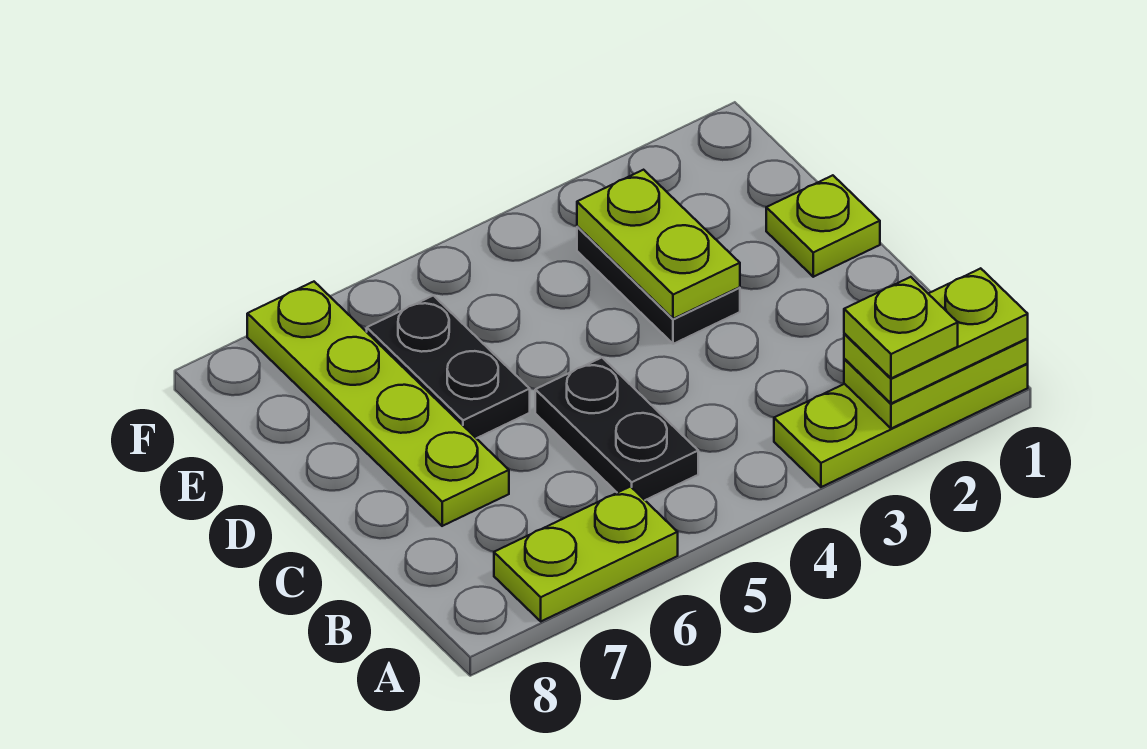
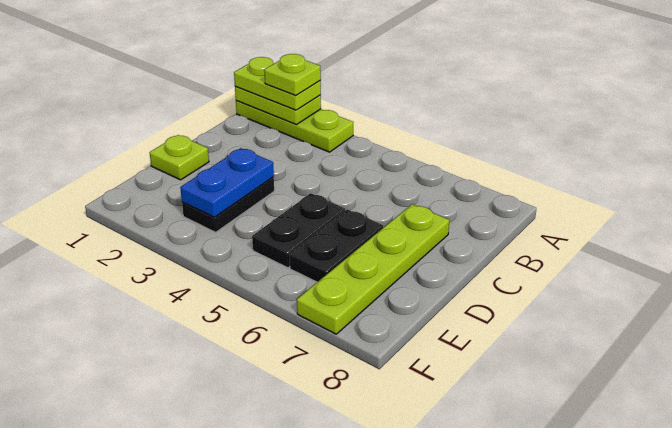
lime 1x2 plate [494,487,678,621] -> none
black 1x2 plate [535,358,698,500] -> black 1x2 plate moved to [252,193,345,268]
lime 1x2 plate [577,170,740,319] -> blue 1x2 plate [180,148,274,217]

